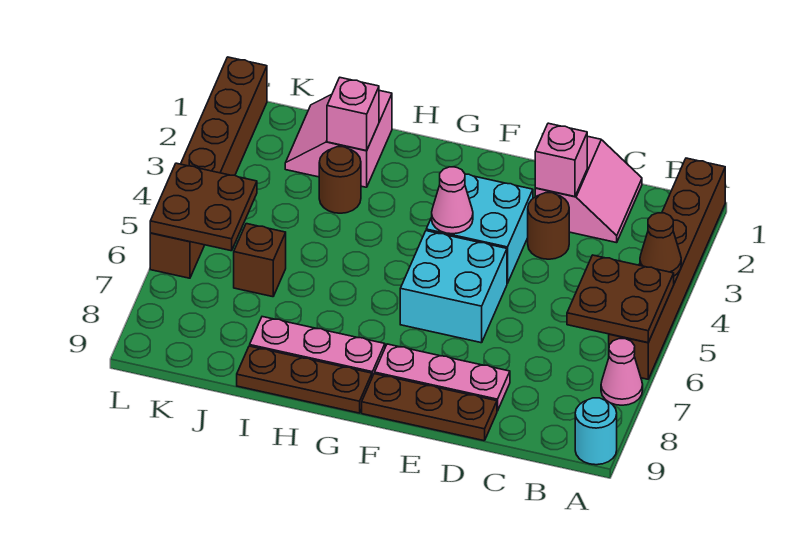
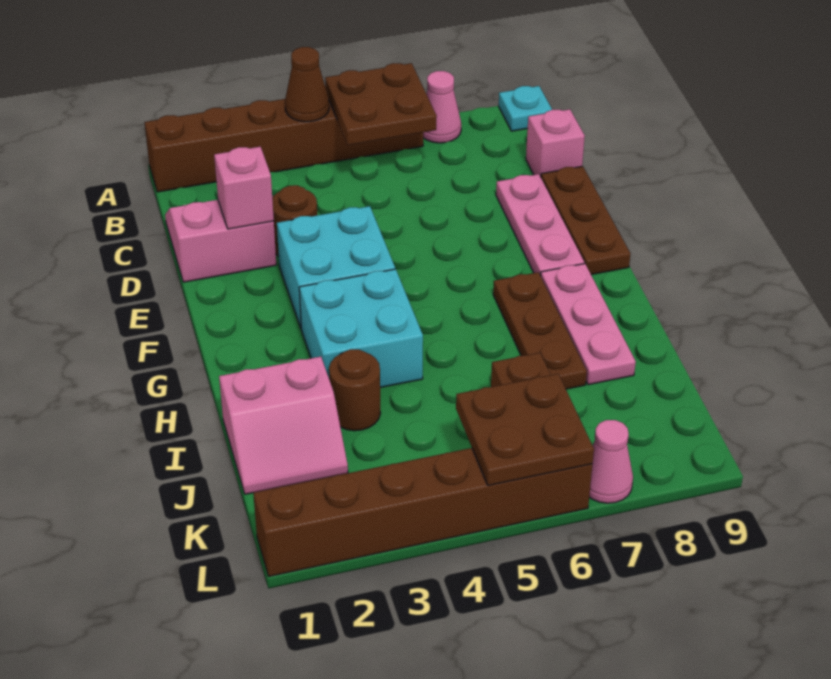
cyan 1x1 round brick [575,398,617,465] -> cyan 1x1 plate [499,86,552,131]
cyan 2x2 brick [400,231,507,343] -> cyan 2x2 brick moved to [299,269,423,388]
pink 1x1 cone [432,167,473,234] -> pink 1x1 cone moved to [589,420,633,503]
brown 1x3 plate [237,346,372,413] -> brown 1x3 plate moved to [493,272,587,389]
pink 1x1 brick [327,78,379,151] -> pink 1x1 brick moved to [526,109,585,177]

